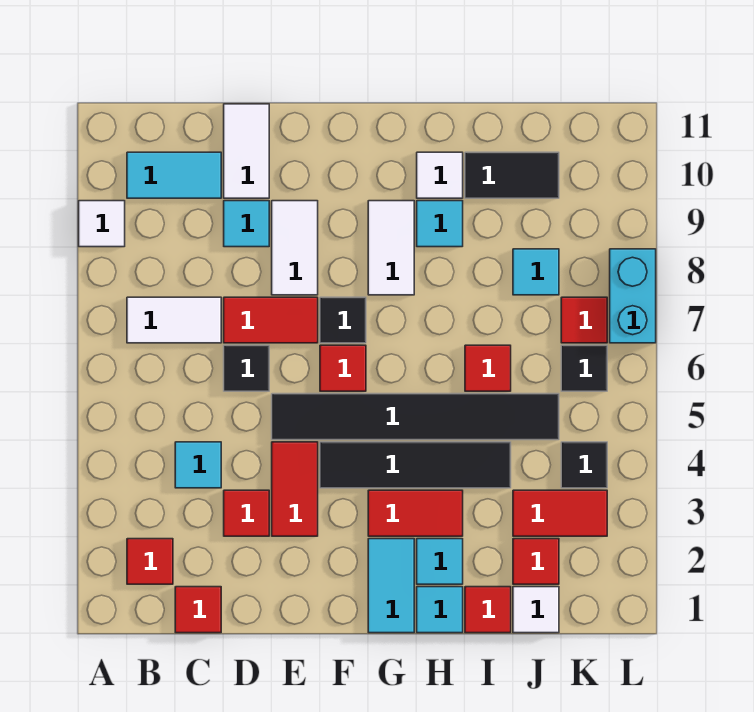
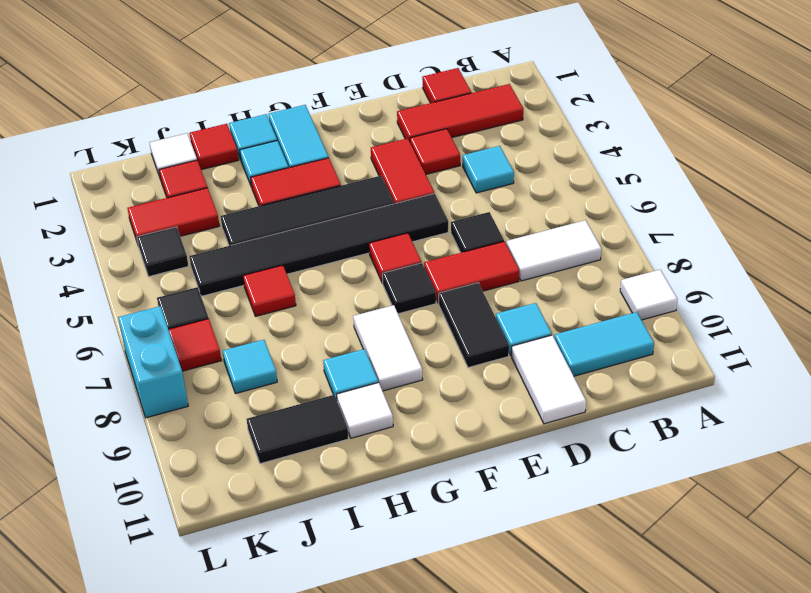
red 1x1 tile [127,539,173,584] -> red 1x3 tile [397,84,523,141]
white 1x2 tile [272,201,318,295] -> black 1x2 tile [439,283,509,368]

